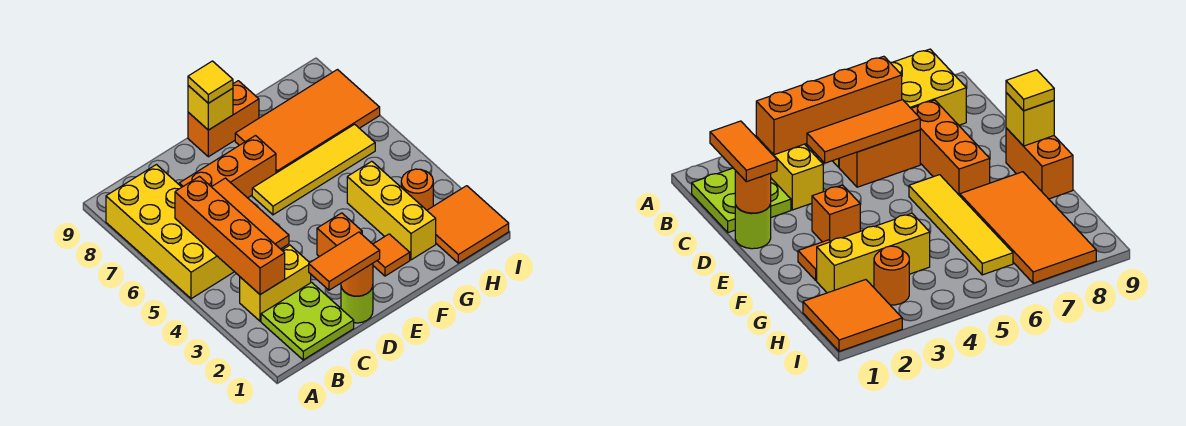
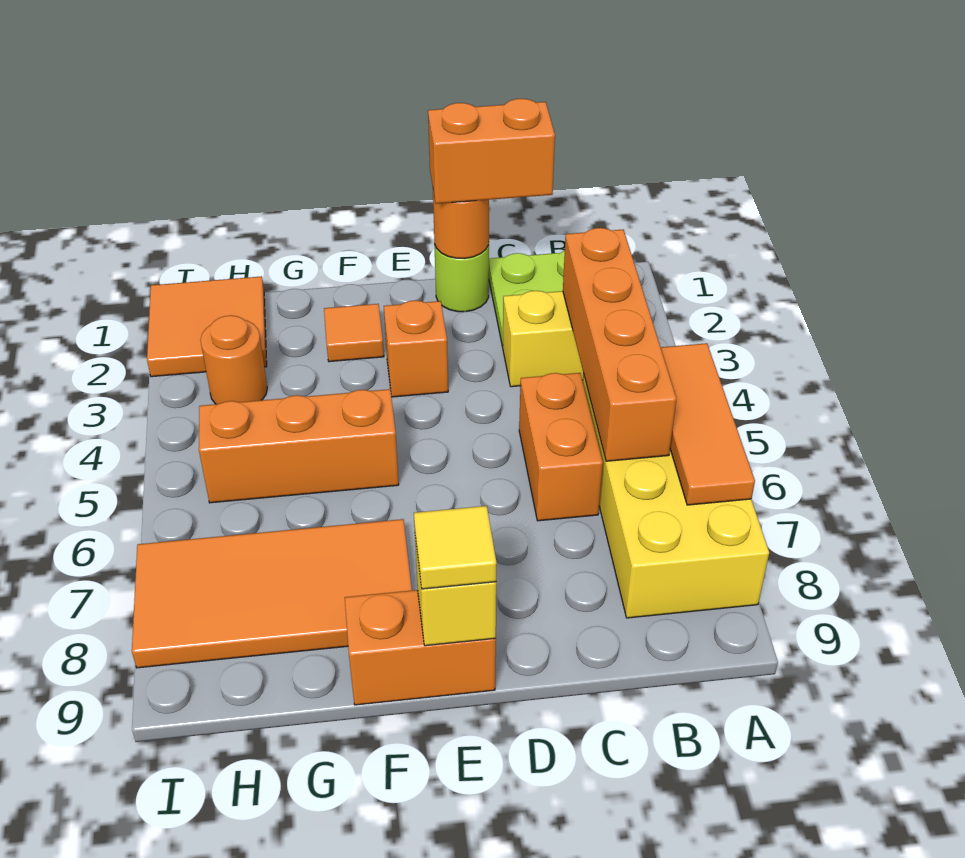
orange 1x2 tile [309,232,380,290] -> orange 1x2 brick [428,99,555,204]
orange 1x3 tile [212,178,289,249] -> orange 1x3 tile moved to [661,343,755,505]
orange 1x3 brick [179,136,276,198] -> orange 1x3 brick moved to [199,389,399,503]
yellow 1x4 tile [252,124,375,215] -> none
yellow 1x3 brick [347,161,436,260] -> none

